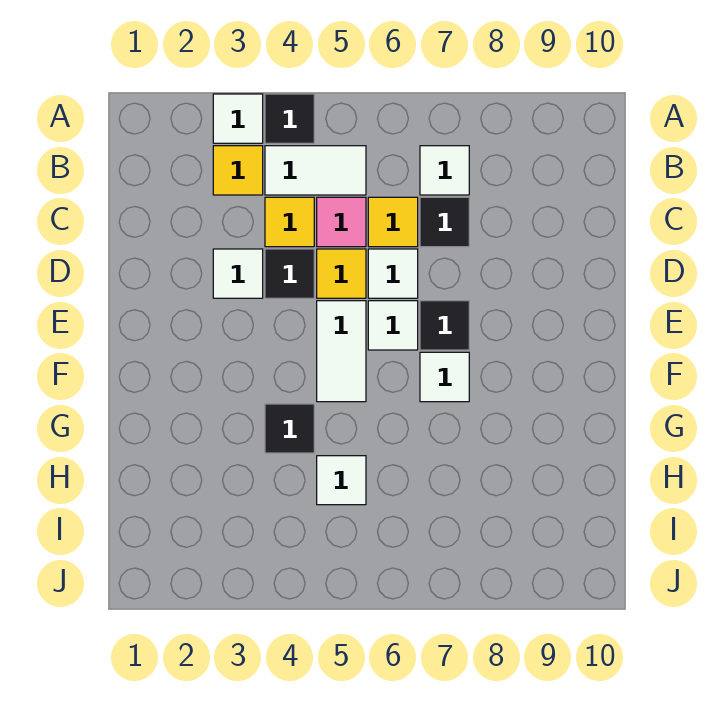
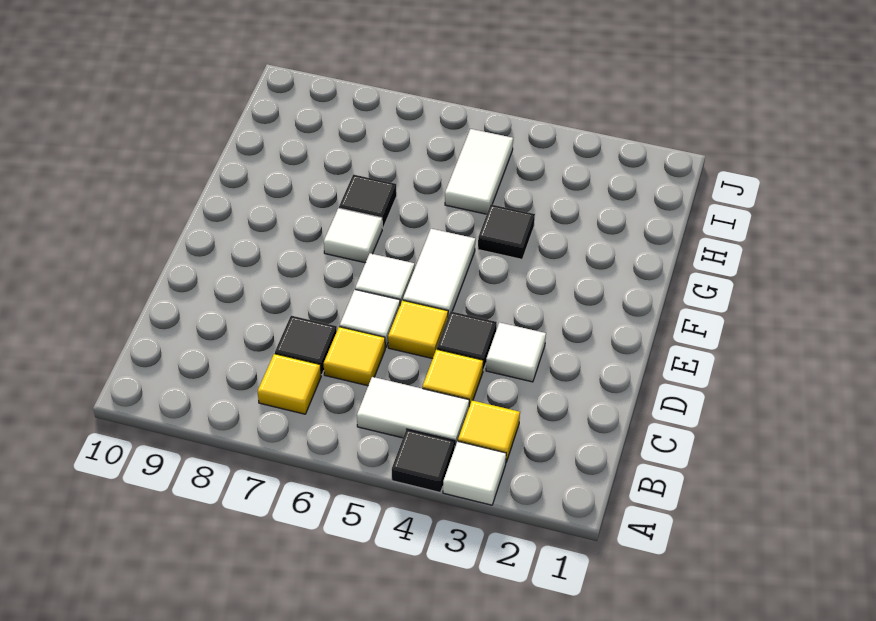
white 1x1 tile [420,146,469,195] -> yellow 1x1 tile [258,354,321,414]
pink 1x1 tile [317,197,366,247] -> none
black 1x1 tile [420,301,469,350] -> black 1x1 tile moved to [339,174,397,228]
white 1x1 tile [317,456,366,505] -> white 1x2 tile [445,129,513,214]

